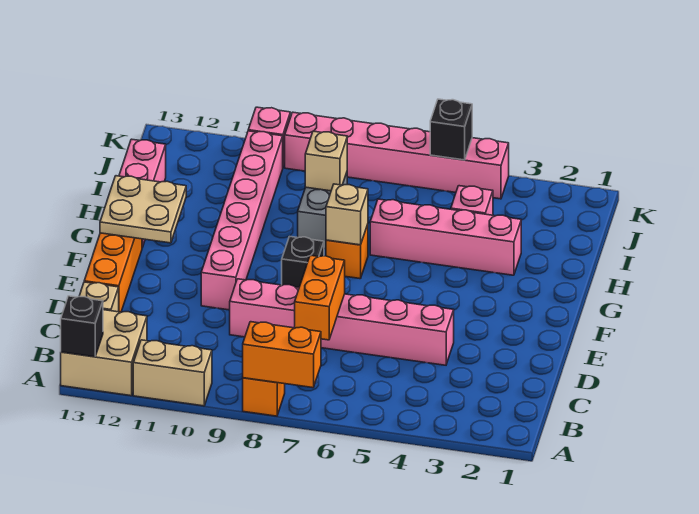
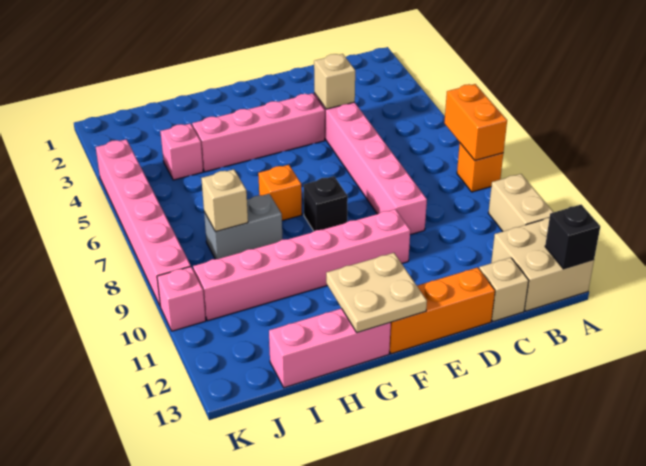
orange 1x2 brick [295,255,345,340] -> none
tan 1x1 brick [326,184,368,245] -> tan 1x1 brick moved to [314,54,355,109]
pink 1x4 brick [370,199,521,275] -> pink 1x4 brick turned to [192,93,325,172]
black 1x1 brick [430,99,472,160] -> none

